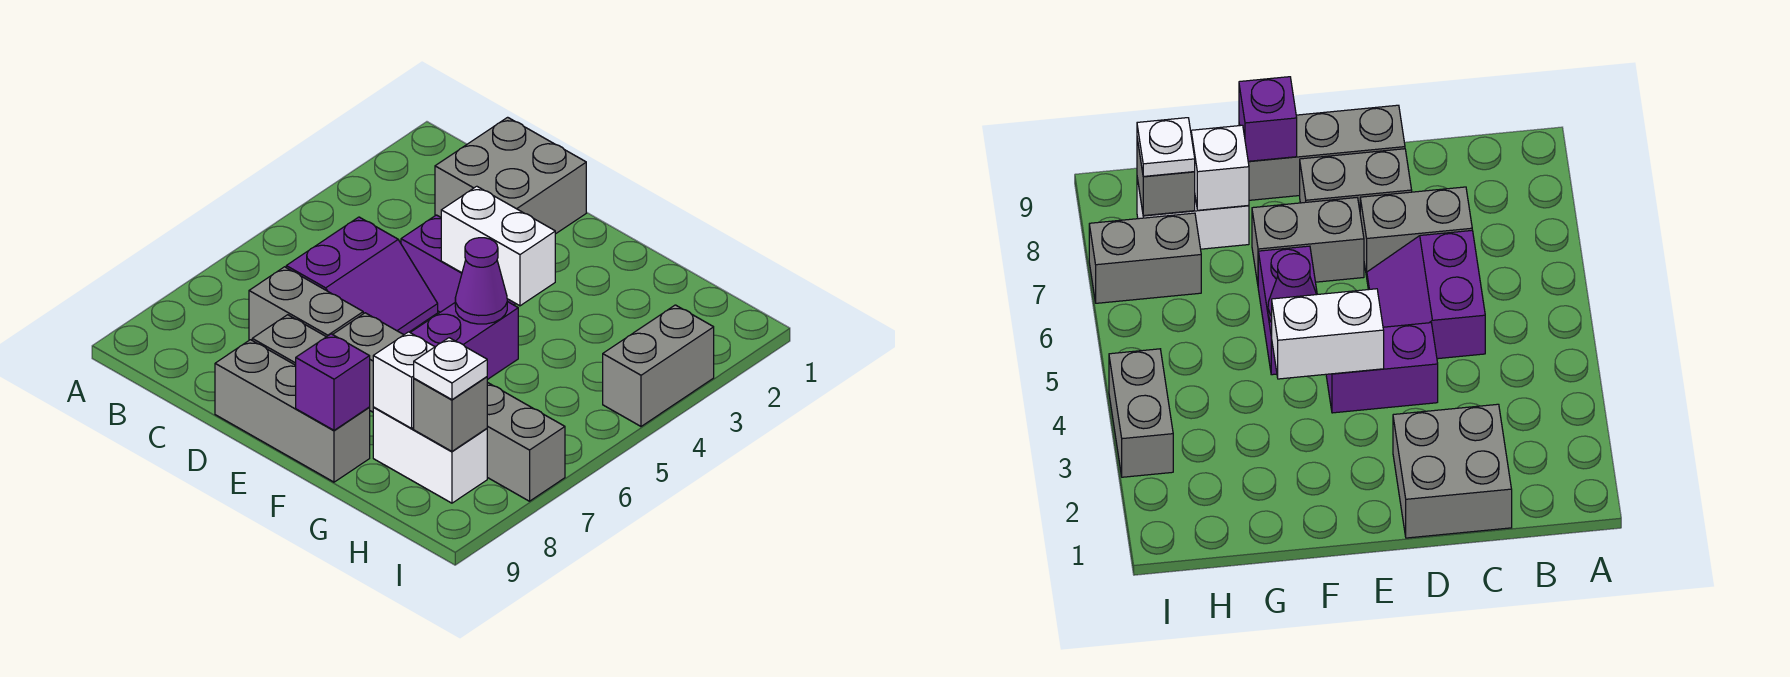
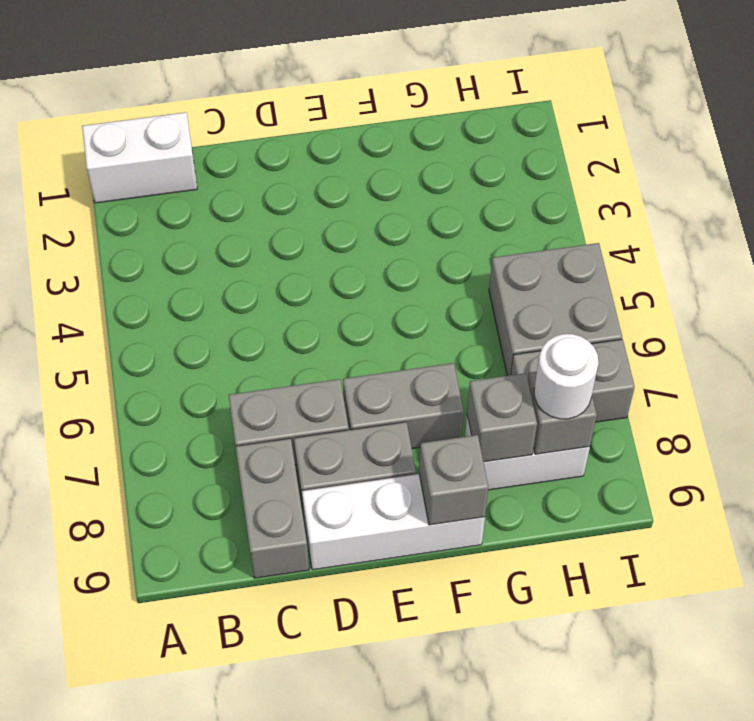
grey 2x2 brick [435,117,586,234] -> grey 2x2 brick moved to [489,243,622,376]
purple 2x2 slope [286,217,438,335] -> none
purple 1x2 brick [401,215,515,312] -> none
grey 1x3 brick [215,340,370,482] -> white 1x3 brick [302,474,485,570]
white 1x2 brick [441,186,555,306] -> white 1x2 brick moved to [82,112,197,203]
purple 1x2 brick [410,302,518,380] -> none
purple 1x1 cone [455,238,507,324] -> none
purple 1x1 brick [296,334,370,430] -> grey 1x1 brick [419,435,488,525]
white 1x1 brick [373,332,434,428] -> grey 1x1 brick [467,373,537,462]
white 1x1 plate [414,338,487,400] -> white 1x1 round brick [534,334,598,419]
grey 1x2 brick [603,305,714,426] -> grey 1x2 brick moved to [236,439,309,578]

